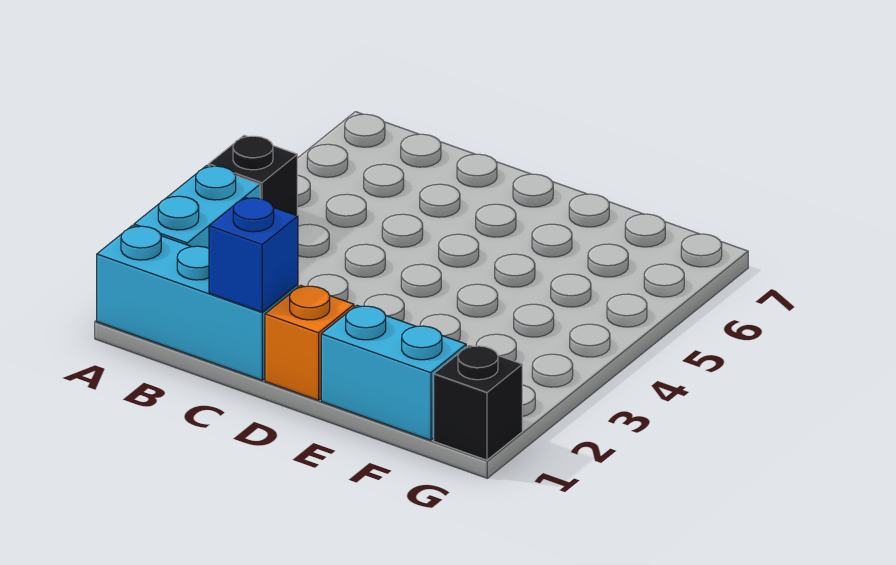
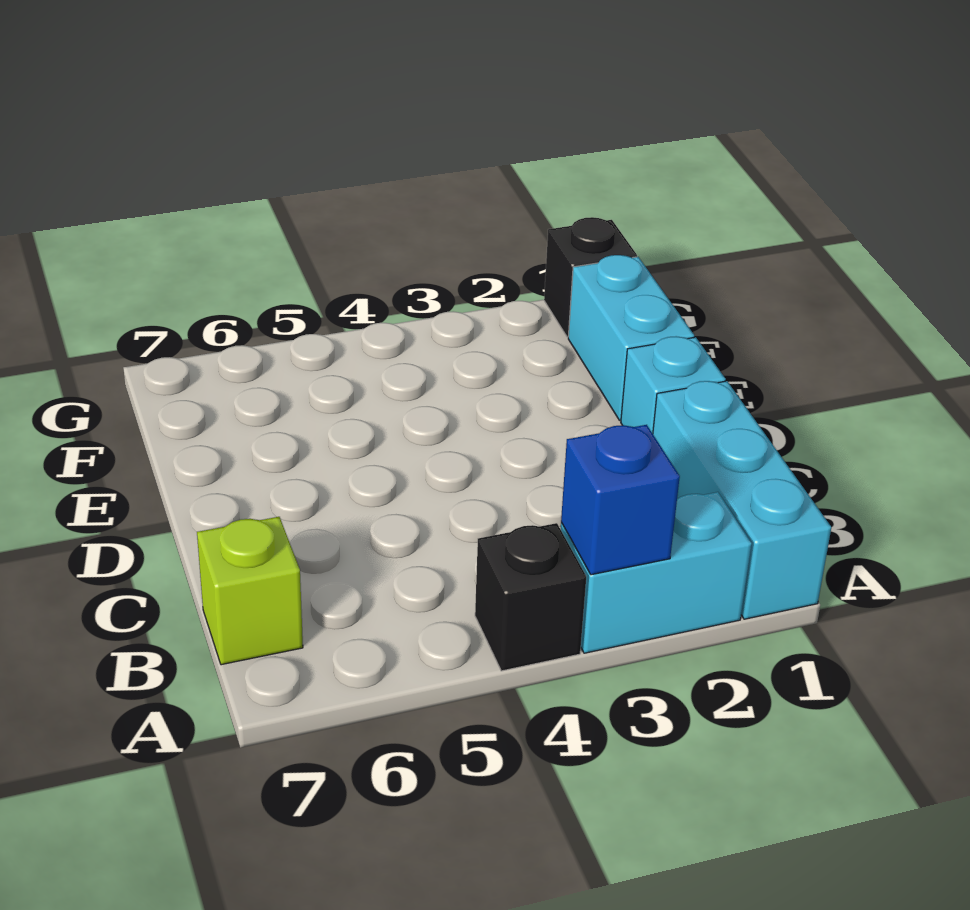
none -> lime 1x1 brick [197,517,303,665]
blue 1x1 brick [209,197,298,312] -> blue 1x1 brick moved to [561,425,680,575]
orange 1x1 brick [265,285,354,400] -> cyan 1x1 brick [621,336,726,434]

